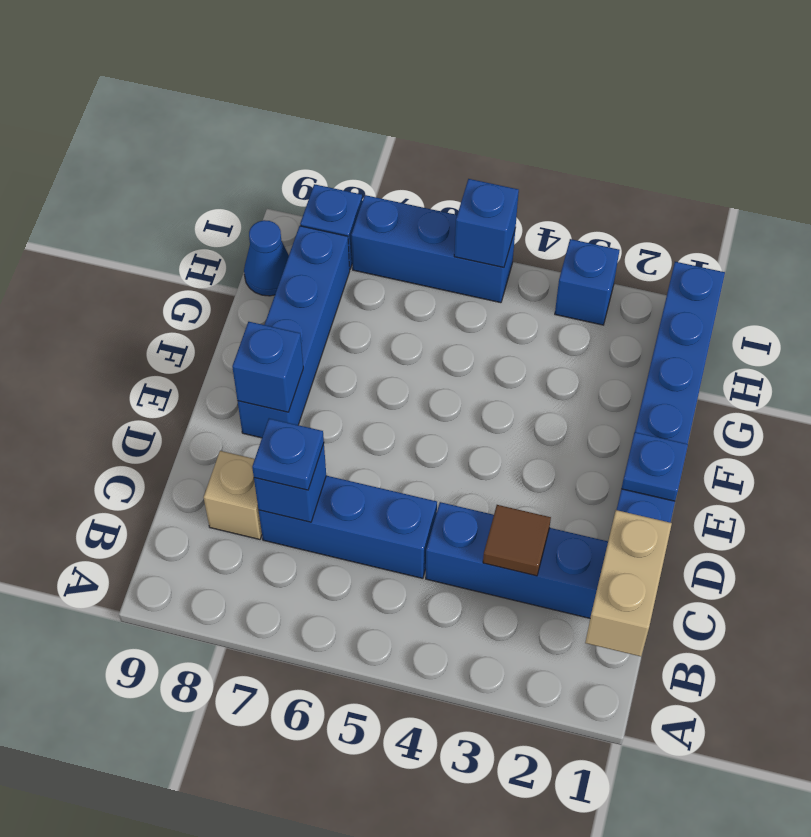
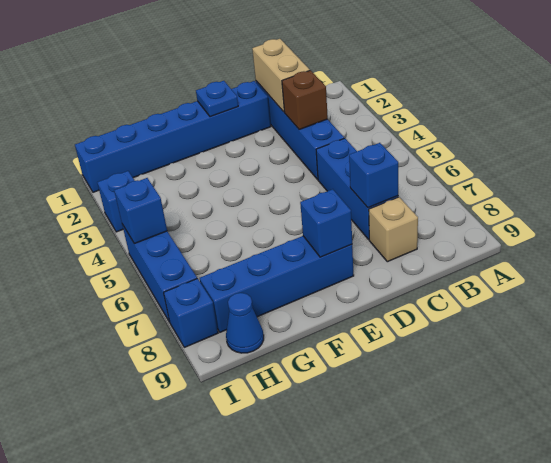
tan 1x2 brick [585,510,672,656] -> tan 1x2 brick turned to [252,39,310,112]
brown 1x1 tile [483,505,551,576] -> brown 1x1 brick [282,70,328,129]
blue 1x1 plate [252,419,324,490] -> none

